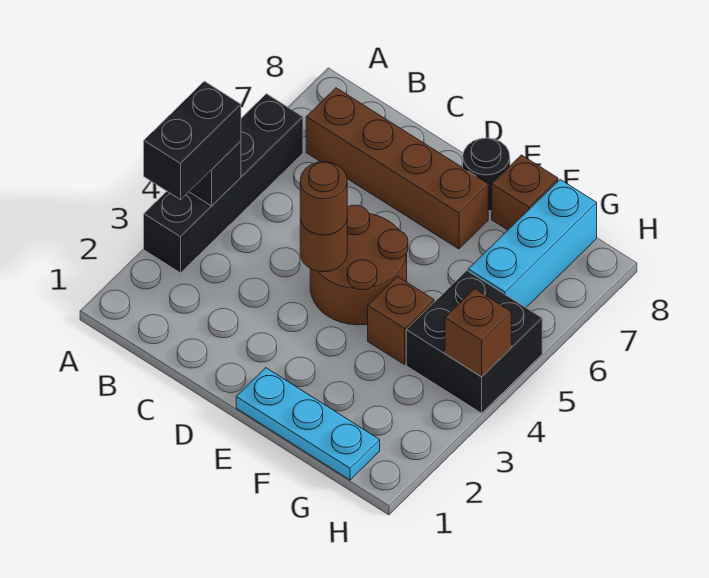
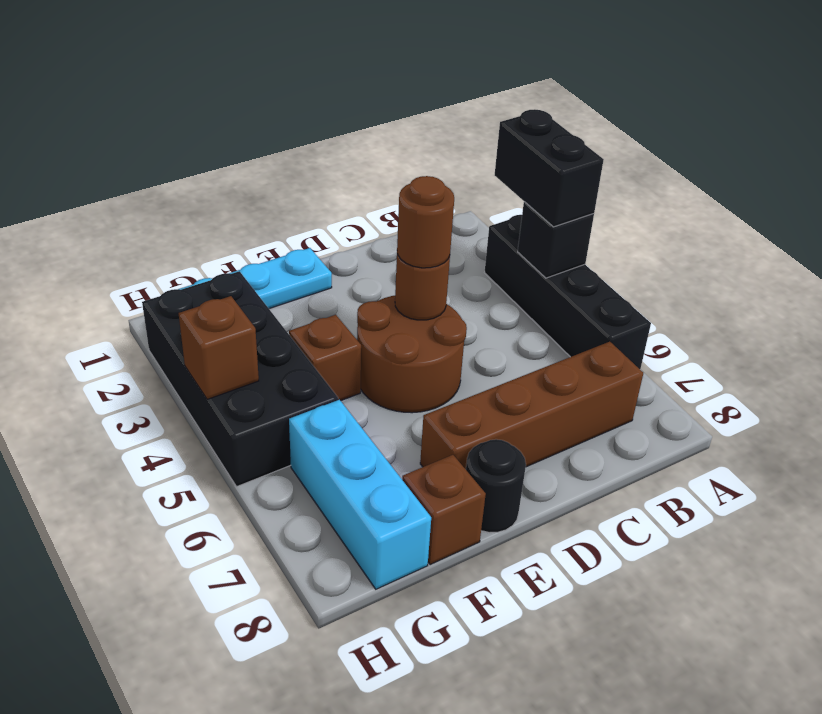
black 2x2 brick [406,271,542,413] -> black 2x4 brick [142,271,338,487]

